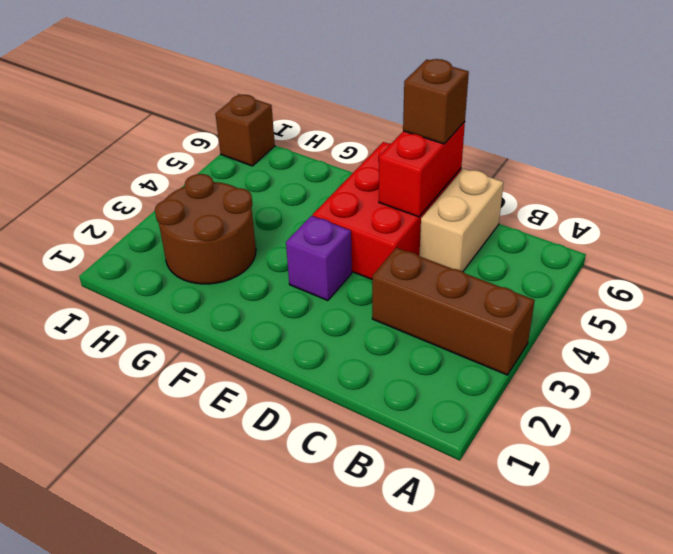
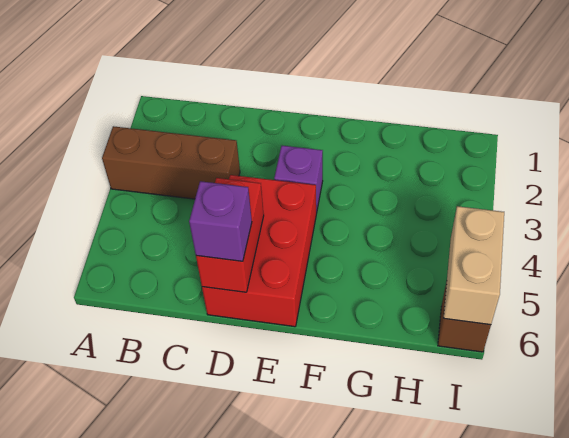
tan 1x2 brick [419,169,504,271] -> tan 1x2 brick moved to [444,206,504,325]
brown 1x1 brick [403,59,469,144] -> purple 1x1 brick [189,181,252,261]
brown 2x2 round brick [155,174,256,284] -> none

